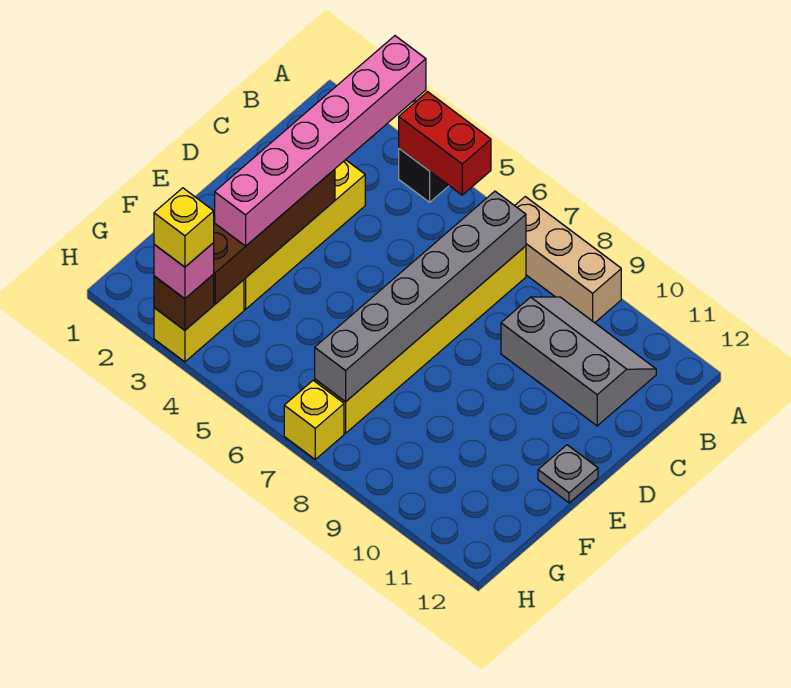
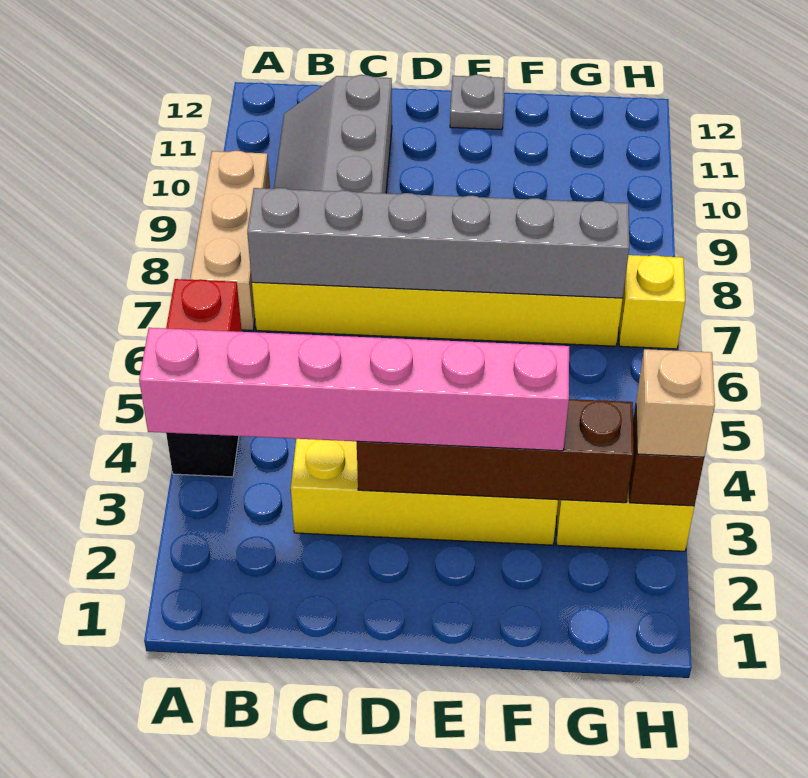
pink 1x1 brick [154,243,214,299] -> tan 1x1 brick [636,349,715,457]
yellow 1x1 brick [154,188,214,267] -> none

